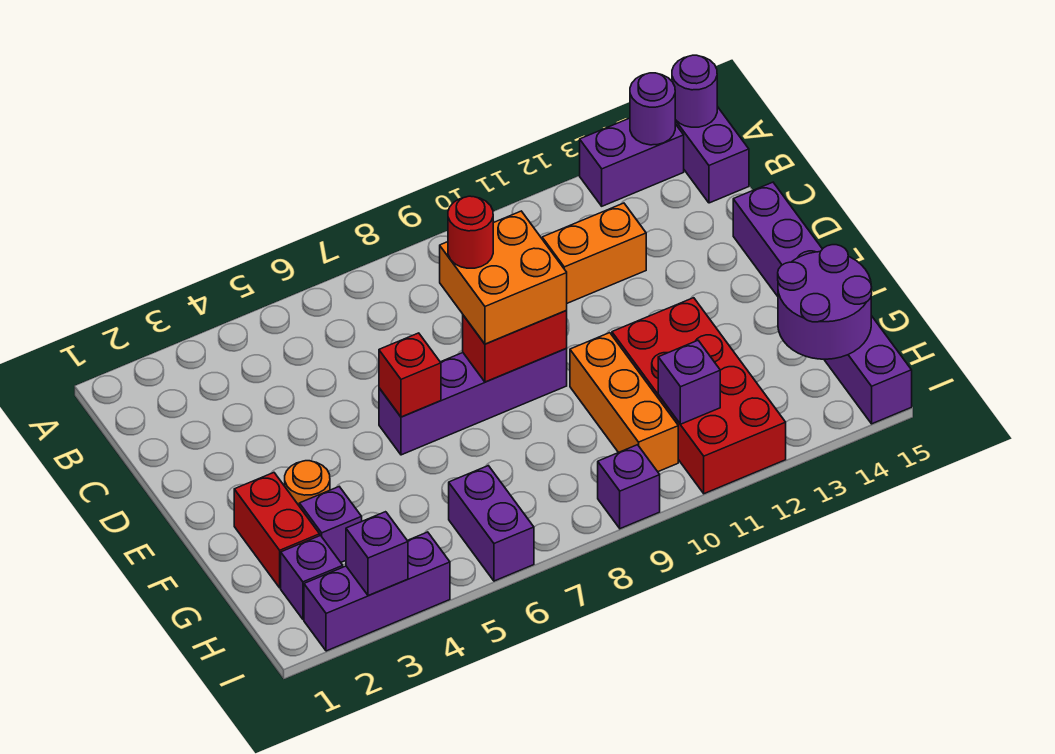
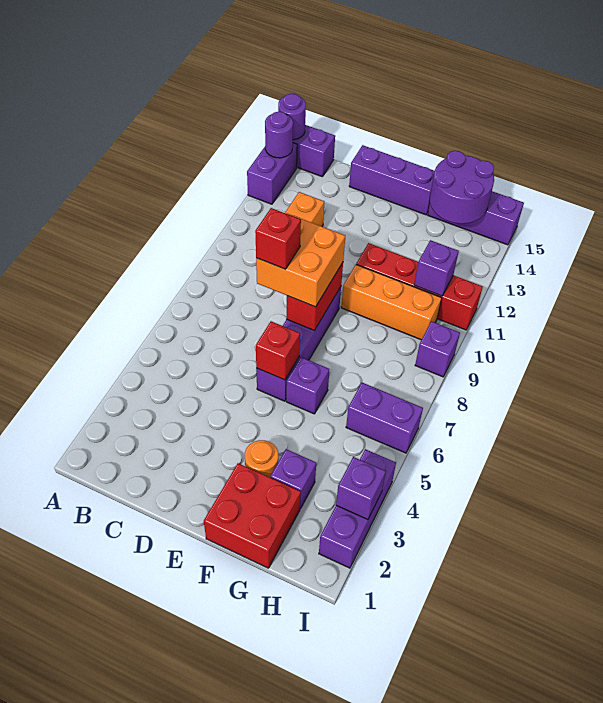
red 1x1 round brick [448,196,493,268] -> red 1x1 brick [255,208,301,269]
red 1x2 brick [234,473,320,588] -> red 2x2 brick [204,463,301,568]
red 2x4 brick [612,298,786,494] -> red 1x4 brick [356,243,483,330]
purple 1x1 brick [281,536,343,619] -> purple 1x1 brick moved to [286,357,329,414]

